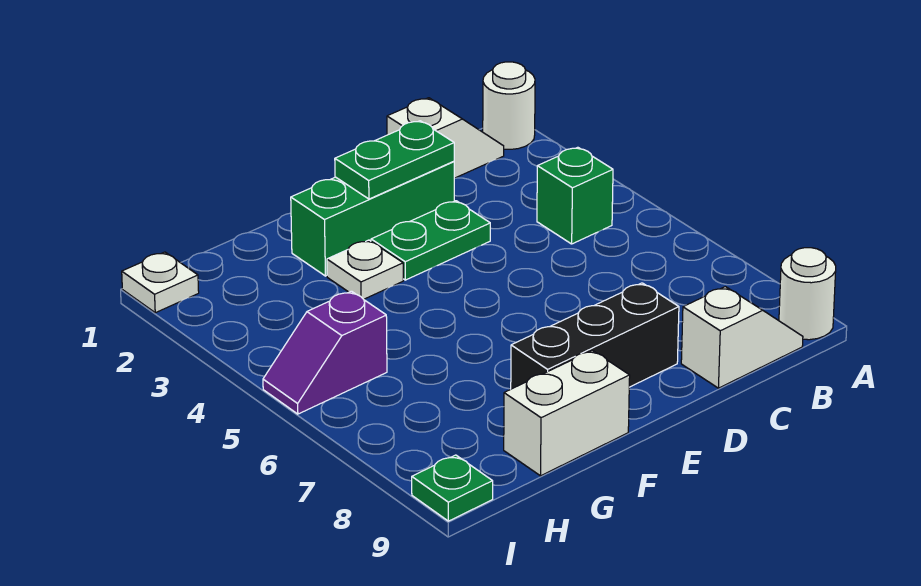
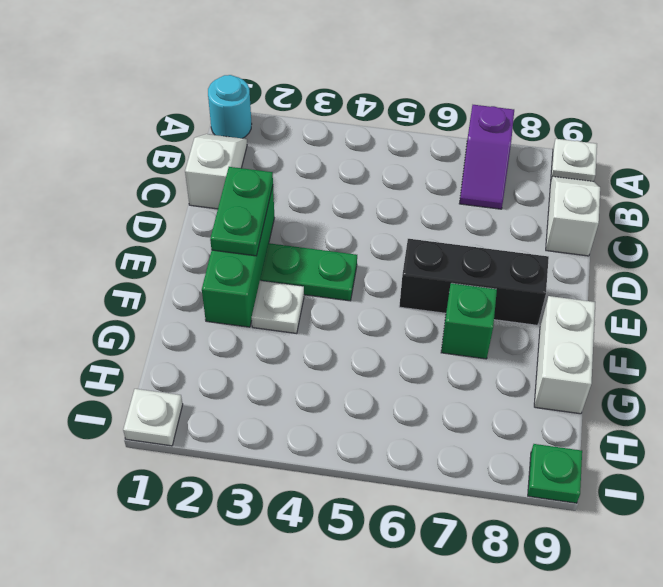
white 1x1 round brick [483,62,535,149] -> cyan 1x1 round brick [208,75,252,138]
white 1x1 round brick [779,248,836,340] -> white 1x1 plate [551,139,597,181]
green 1x1 brick [537,147,613,244] -> green 1x1 brick moved to [441,283,497,359]
green 1x2 plate [371,201,490,280] -> green 1x2 plate turned to [260,243,357,301]
black 1x3 brick [511,283,679,389] -> black 1x3 brick turned to [399,239,549,325]
purple 1x2 slope [263,291,387,414] -> purple 1x2 slope moved to [459,105,514,209]

